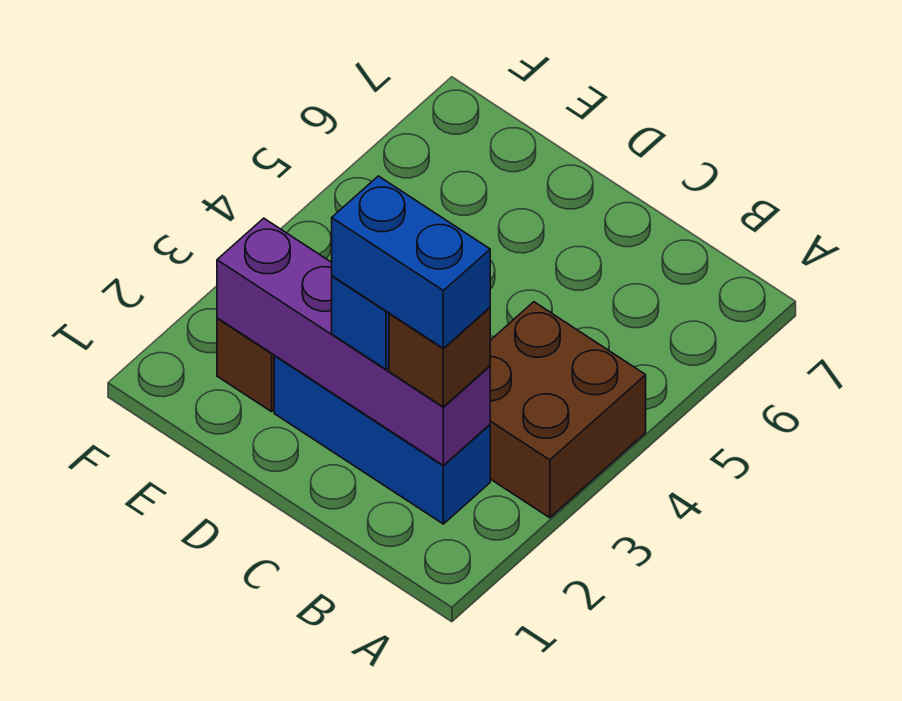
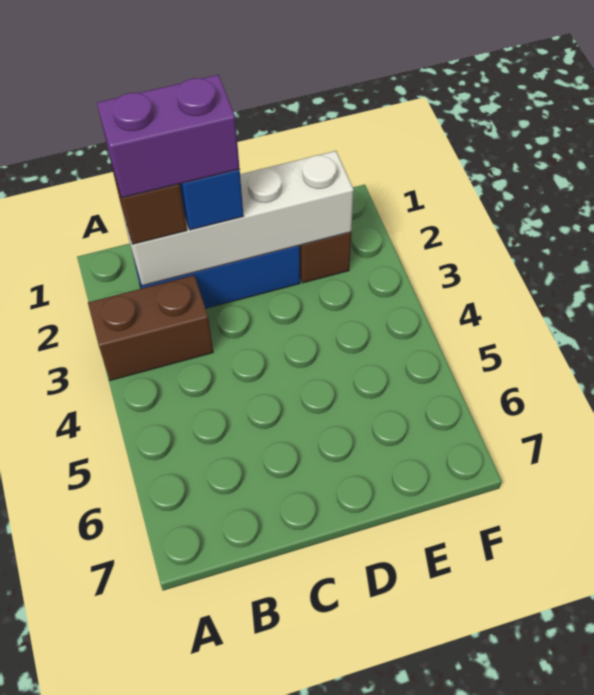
brown 2x2 brick [490,302,646,518] -> brown 1x2 brick [88,275,213,380]
purple 1x4 brick [217,218,490,465] -> white 1x4 brick [122,151,354,286]
blue 1x2 brick [332,176,490,348] -> purple 1x2 brick [97,75,240,198]

